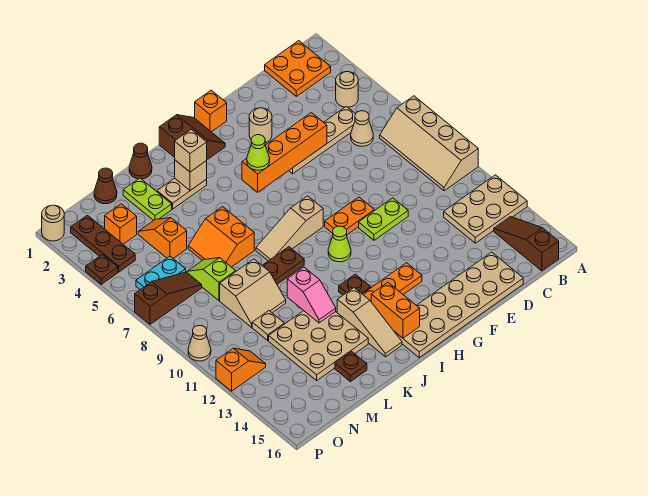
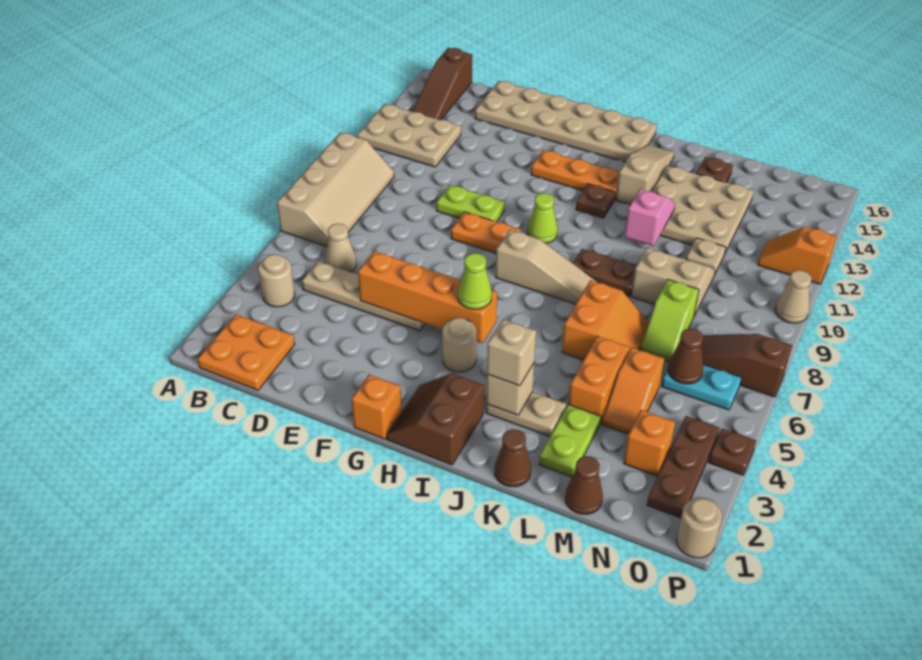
tan 1x1 round brick [249,108,272,143] -> tan 1x1 round brick moved to [442,318,476,372]
orange 1x2 brick [371,282,420,338] -> orange 1x2 brick moved to [569,336,630,423]
none -> brown 1x1 cone [668,329,704,384]

